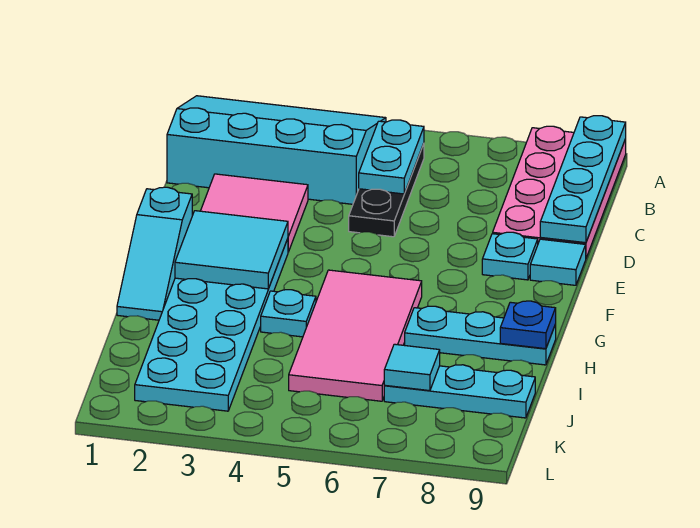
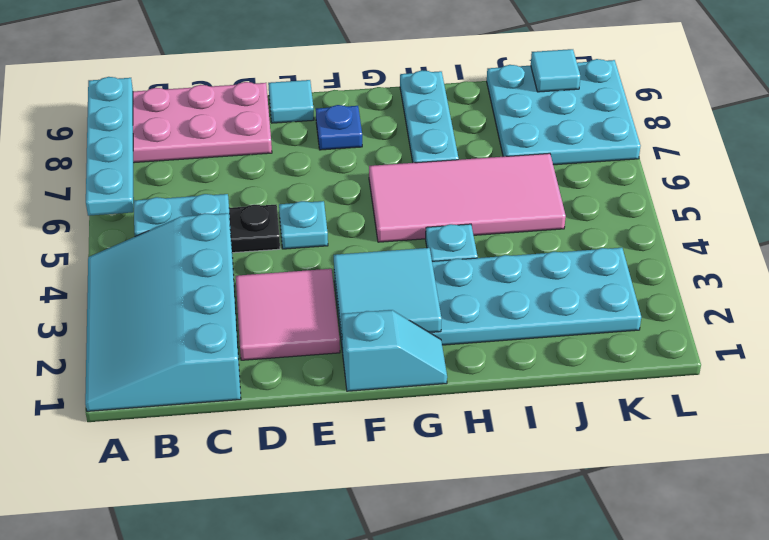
cyan 1x4 plate [540,116,626,243] -> cyan 1x4 plate turned to [86,77,134,216]
cyan 1x1 plate [482,232,538,280] -> cyan 1x1 plate moved to [279,201,328,249]
cyan 1x3 slope [117,187,192,320] -> cyan 1x2 slope [342,310,447,391]
blue 1x1 plate [500,301,556,349] -> blue 1x1 plate moved to [316,105,362,150]
cyan 1x3 plate [384,365,535,418] -> cyan 3x3 plate [487,59,640,165]
cyan 1x1 tile [384,344,440,391] -> cyan 1x1 tile moved to [531,49,580,92]

